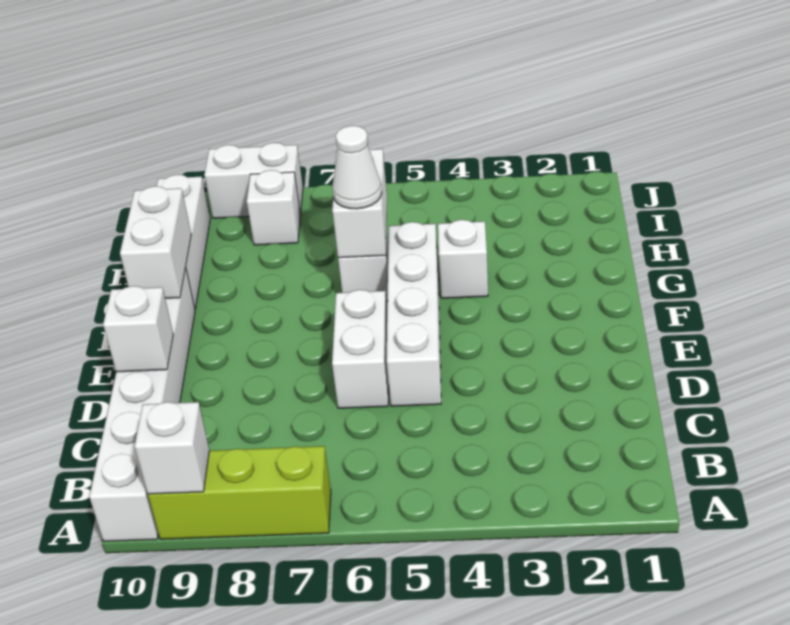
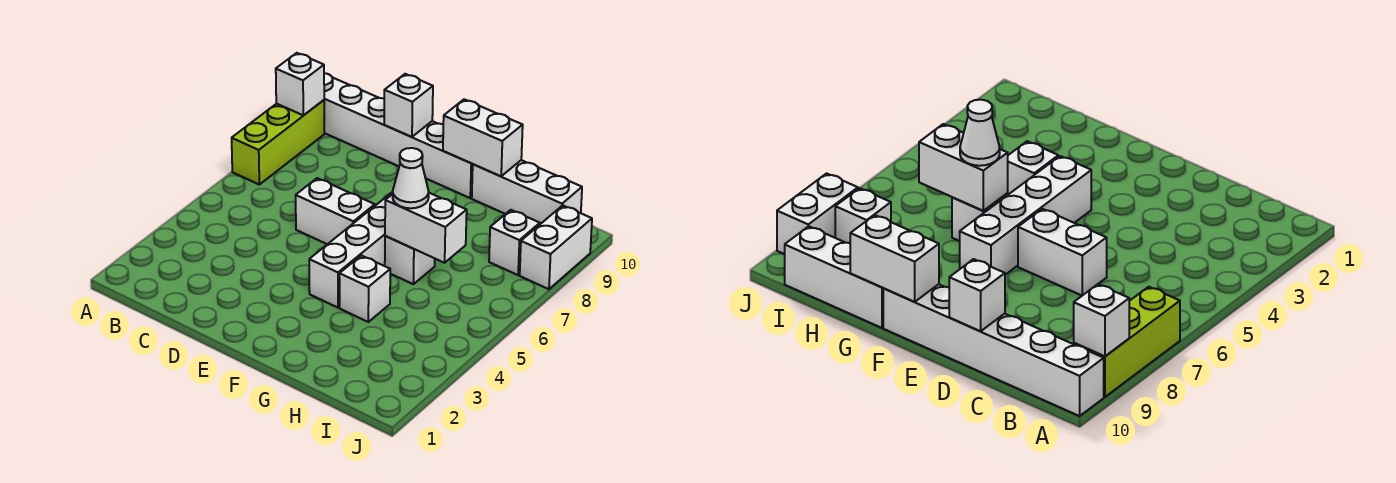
white 1x4 brick [387,222,441,406] -> white 1x4 brick turned to [309,192,393,308]

